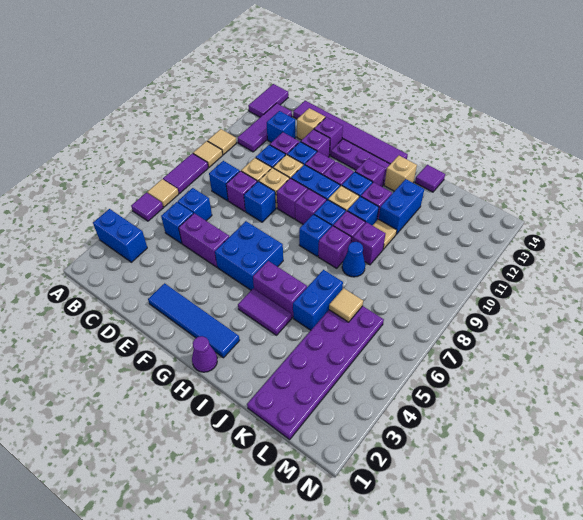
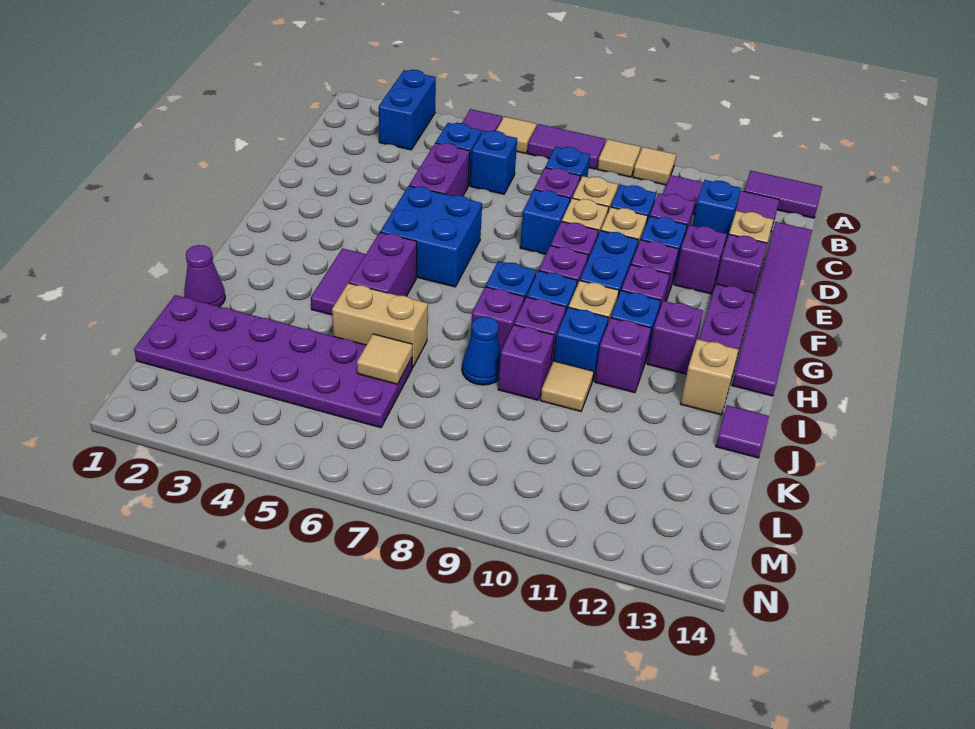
blue 1x4 tile [148,283,240,358] -> none
purple 1x1 cone [192,336,217,372] -> purple 1x1 cone moved to [184,245,225,307]
blue 1x2 brick [293,270,343,330] -> tan 1x2 brick [332,283,428,367]
blue 1x2 brick [379,179,424,234] -> none

